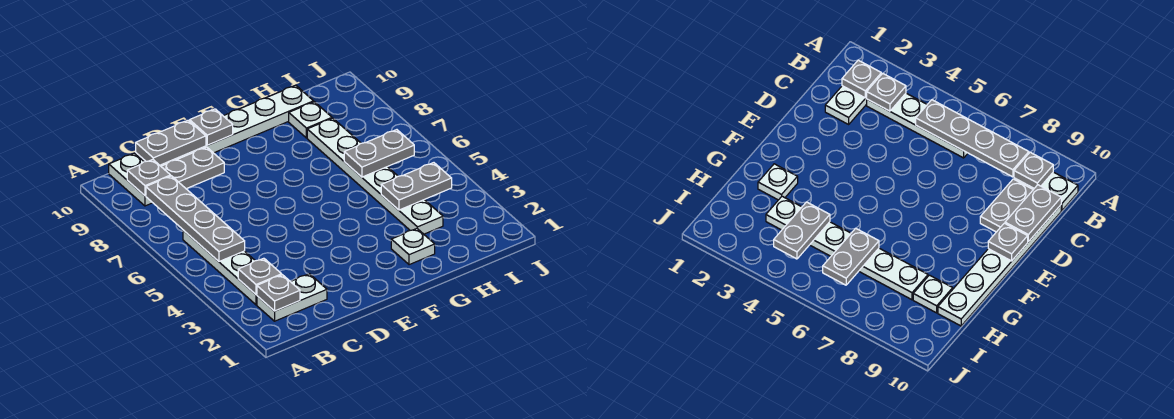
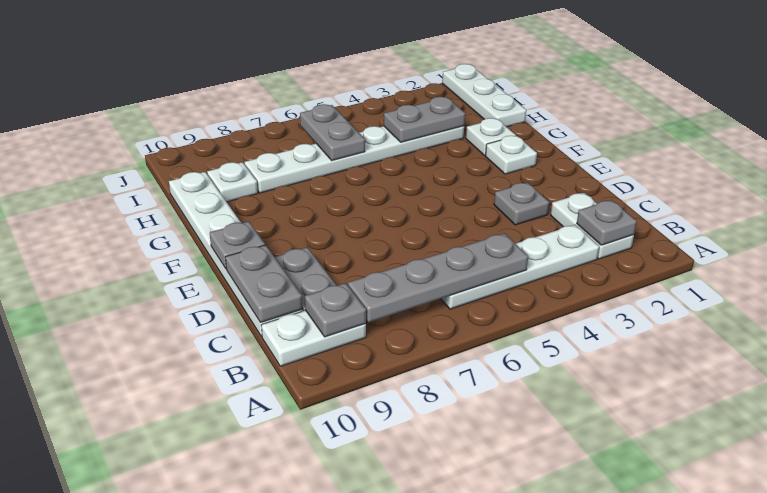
grey 1x1 plate [238,258,282,295] -> grey 1x1 plate moved to [494,183,549,225]
none -> white 1x1 plate [486,136,537,174]
none -> white 1x3 plate [442,64,526,127]
grey 1x2 plate [381,163,452,210] -> grey 1x2 plate turned to [384,97,465,142]

